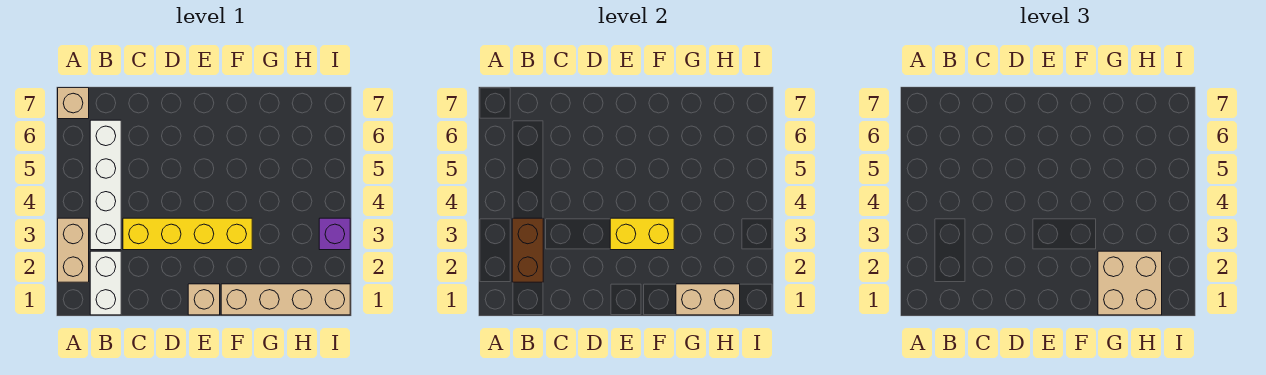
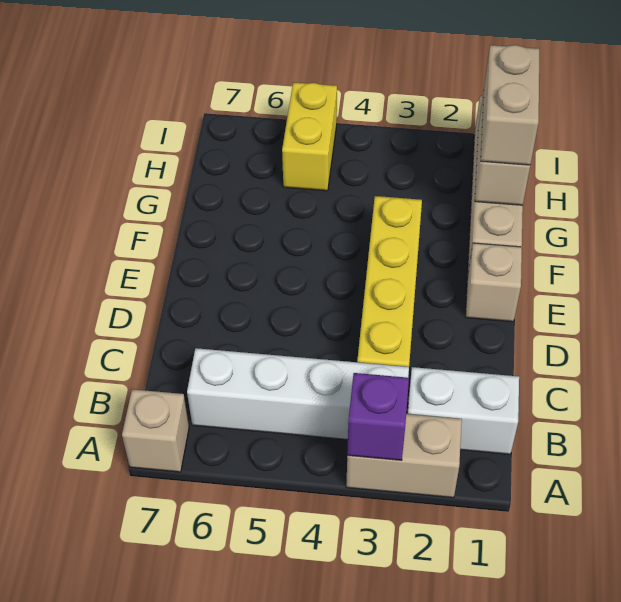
brown 1x2 brick [512,218,543,282] -> none
yellow 1x2 brick [610,218,674,250] -> yellow 1x2 brick moved to [282,82,337,191]
tan 2x2 brick [1098,251,1162,315] -> tan 1x2 brick [481,45,539,165]
purple 1x1 brick [319,218,350,250] -> purple 1x1 brick moved to [347,373,409,460]

